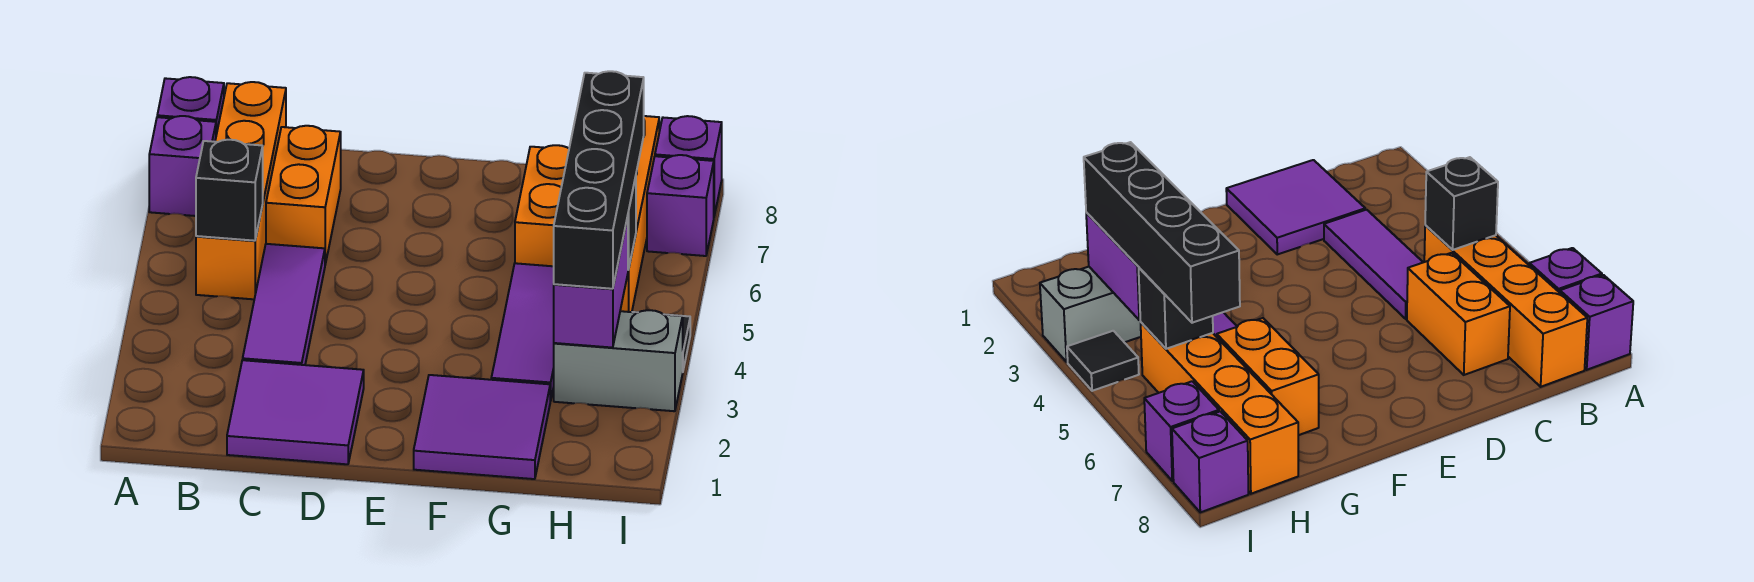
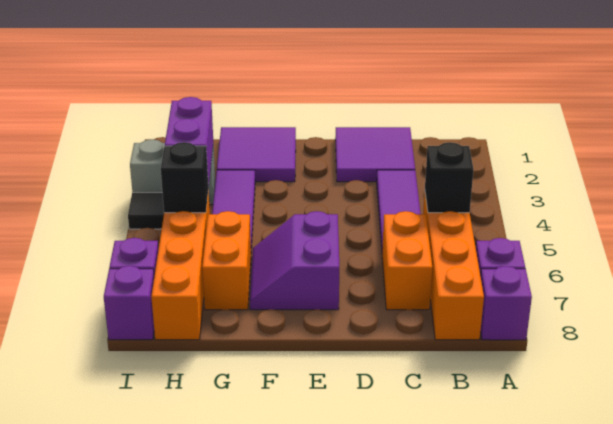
none -> purple 2x2 slope [250,211,339,310]
black 1x4 brick [554,71,644,289] -> none

